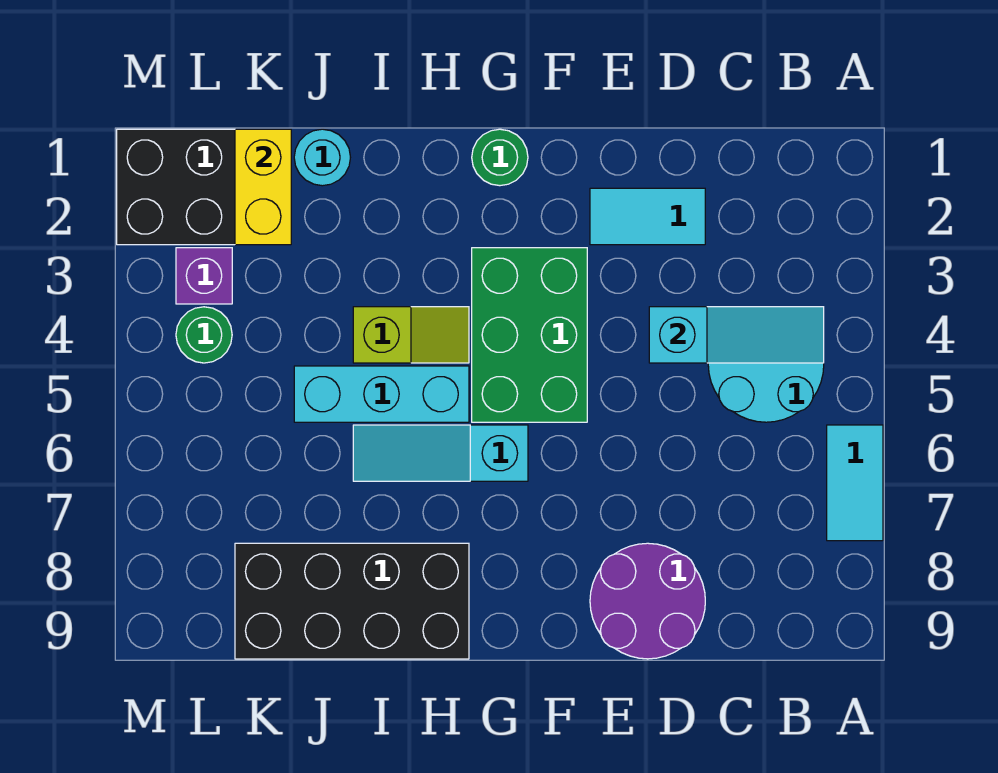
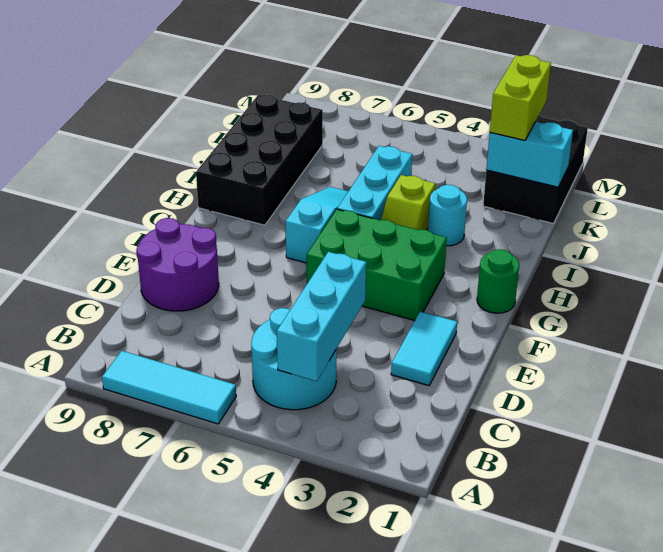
cyan 1x2 tile [827,425,883,541] -> cyan 1x3 tile [102,351,236,424]
cyan 1x3 slope [649,307,824,363] -> cyan 1x3 brick [277,252,366,381]
cyan 1x1 round brick [294,129,350,186] -> cyan 1x1 round brick moved to [428,185,467,246]
yellow 1x2 brick [235,129,291,245] -> cyan 1x2 brick [486,122,573,187]
none -> lime 1x2 brick [490,55,551,140]
purple 1x1 brick [176,248,232,304] -> none
green 1x1 round brick [176,307,232,363] -> none

